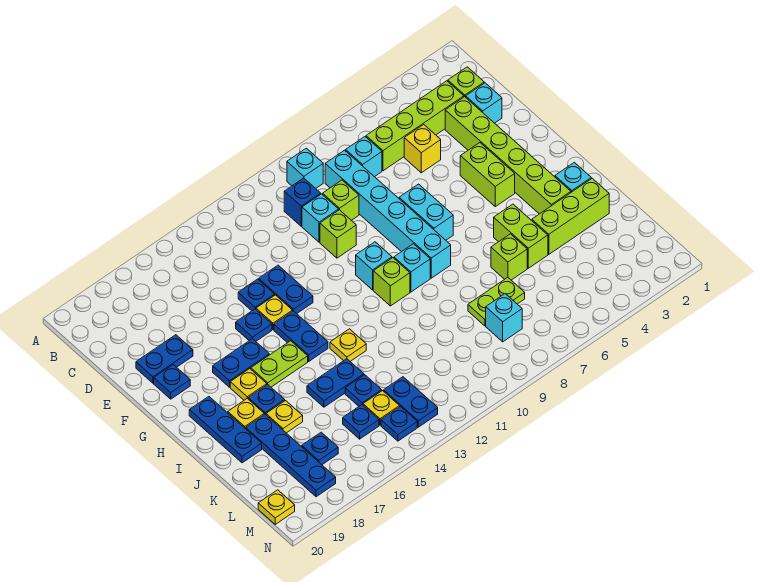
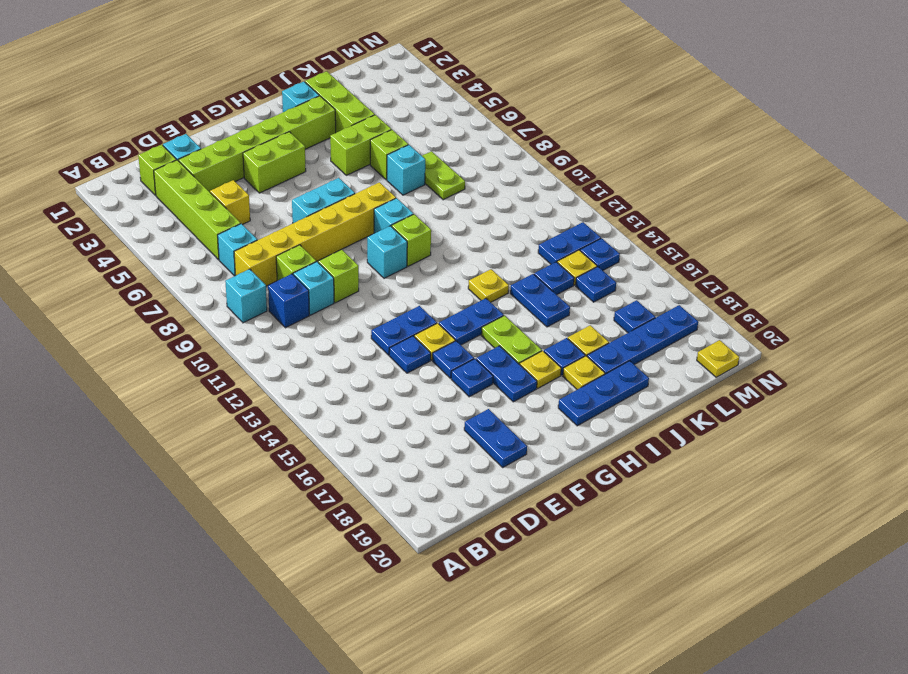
cyan 1x6 brick [325,150,451,278] -> yellow 1x6 brick [234,182,396,286]
blue 1x1 plate [154,365,190,399] -> blue 1x1 plate moved to [451,359,493,397]
cyan 1x1 brick [486,294,522,342] -> cyan 1x1 brick moved to [387,145,425,195]

